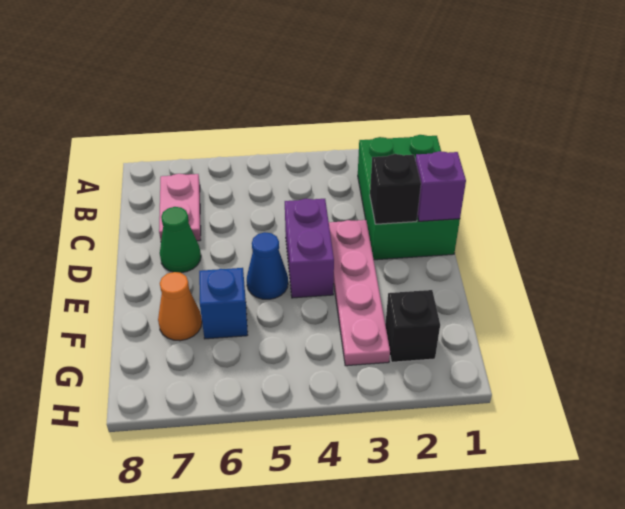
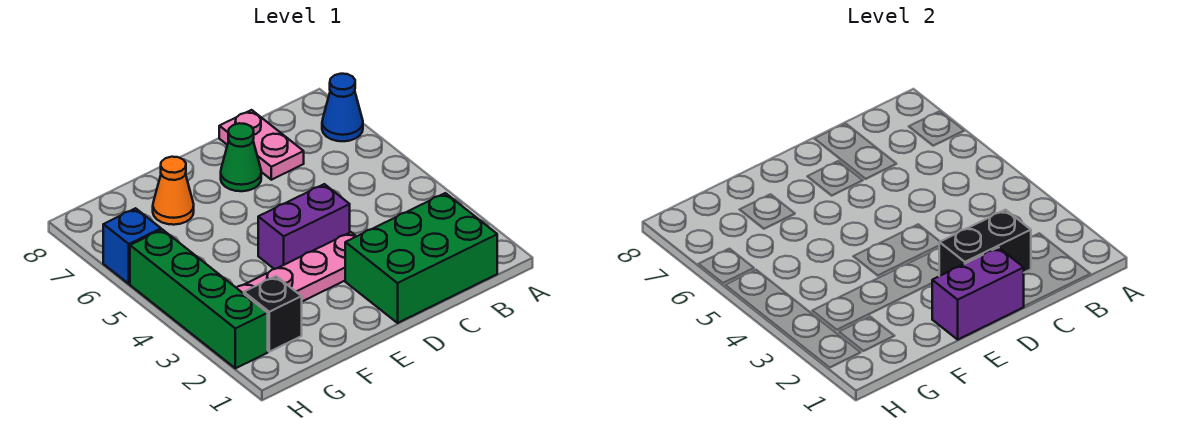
pink 1x2 plate [159,174,201,241] -> pink 1x2 plate turned to [219,110,304,180]
purple 1x1 brick [415,151,466,221] -> purple 1x2 brick [932,247,1024,339]
black 1x1 brick [370,154,421,224] -> black 1x2 brick [939,210,1031,276]
blue 1x1 cone [247,232,288,299] -> blue 1x1 cone moved to [322,74,363,141]
blue 1x1 brick [199,268,248,339] -> blue 1x1 brick moved to [103,208,161,284]
none -> green 1x4 brick [130,229,268,368]

